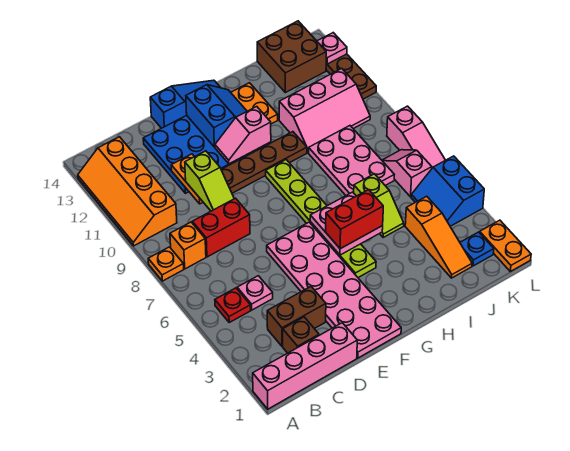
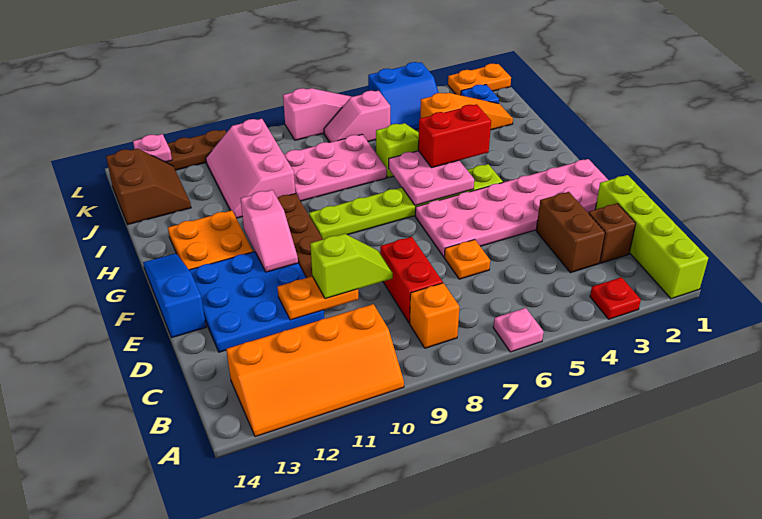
pink 1x4 brick [253,323,357,409] -> lime 1x4 brick [595,175,708,299]
orange 1x1 plate [148,247,184,281] -> orange 1x1 plate moved to [444,240,490,279]
red 1x1 plate [215,288,251,322] -> red 1x1 plate moved to [590,277,641,319]
pink 1x1 plate [237,276,273,310] -> pink 1x1 plate moved to [493,308,544,352]
blue 2x2 slope [186,85,247,147] -> none
red 1x2 brick [326,190,383,249] -> red 1x2 brick turned to [418,104,491,168]
pink 2x3 slope [279,69,370,153] -> pink 2x3 slope turned to [206,119,295,218]
brown 2x2 brick [257,21,326,93] -> brown 2x2 slope [106,148,191,224]

